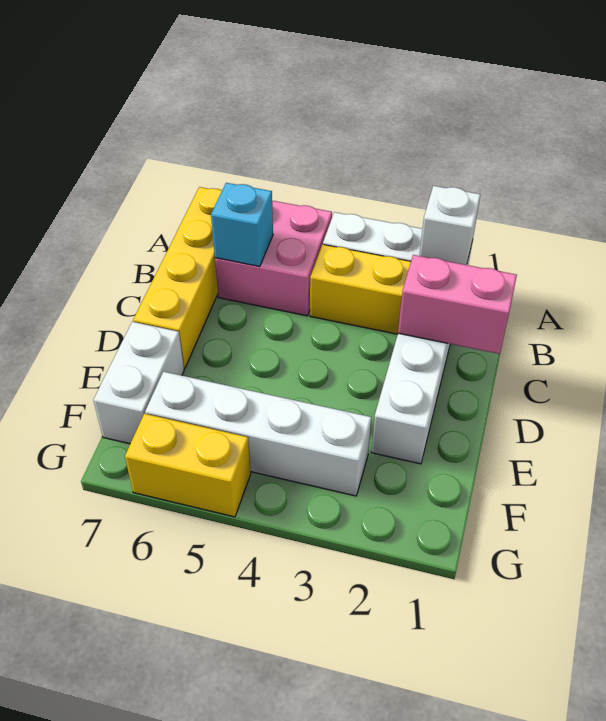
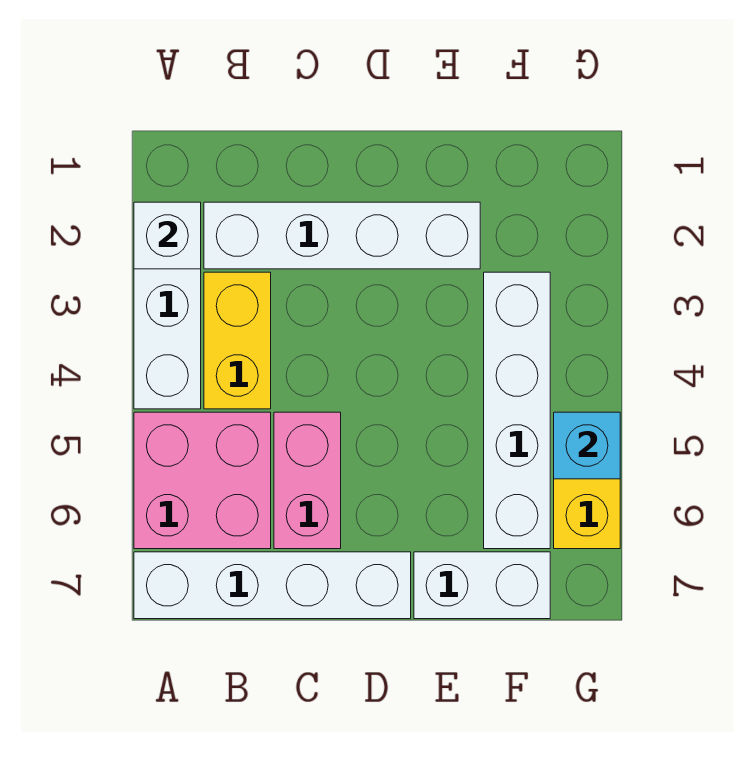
yellow 1x4 brick [133,187,222,368] -> white 1x4 brick [134,552,411,619]
cyan 1x1 brick [211,183,273,266] -> cyan 1x1 brick moved to [554,412,620,479]
pink 1x2 brick [398,255,517,354] -> pink 1x2 brick moved to [274,412,341,549]

